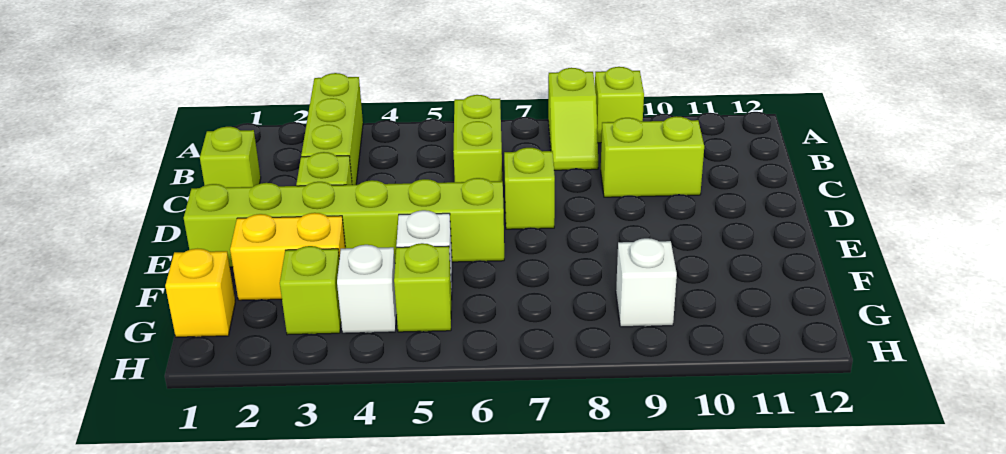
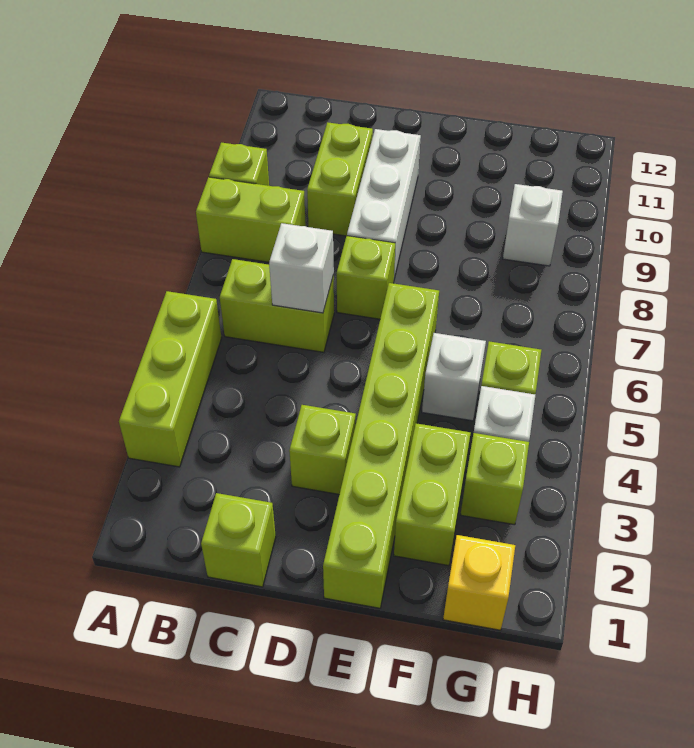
lime 1x3 brick [301,73,363,185] -> lime 1x3 brick turned to [119,291,221,467]
lime 1x2 slope [548,68,598,170] -> lime 1x2 brick [196,177,306,262]
none -> white 1x1 brick [269,223,334,313]
none -> white 1x3 brick [347,129,421,279]
yellow 1x2 brick [230,213,345,300] -> lime 1x2 brick [394,423,471,566]

